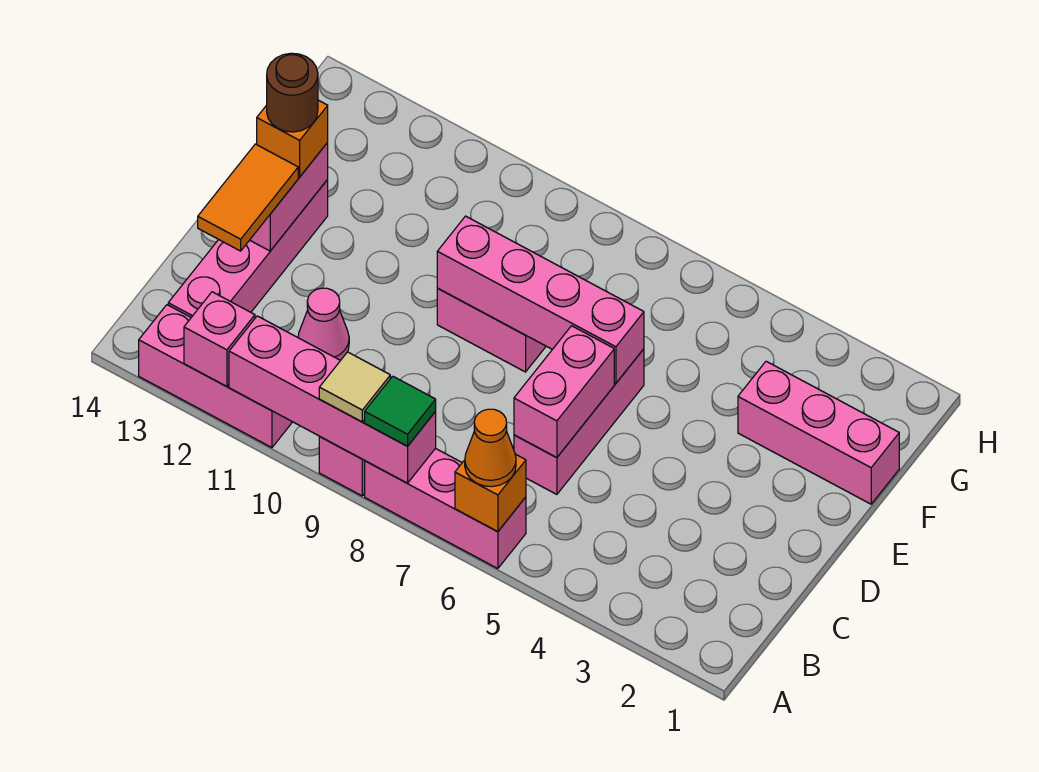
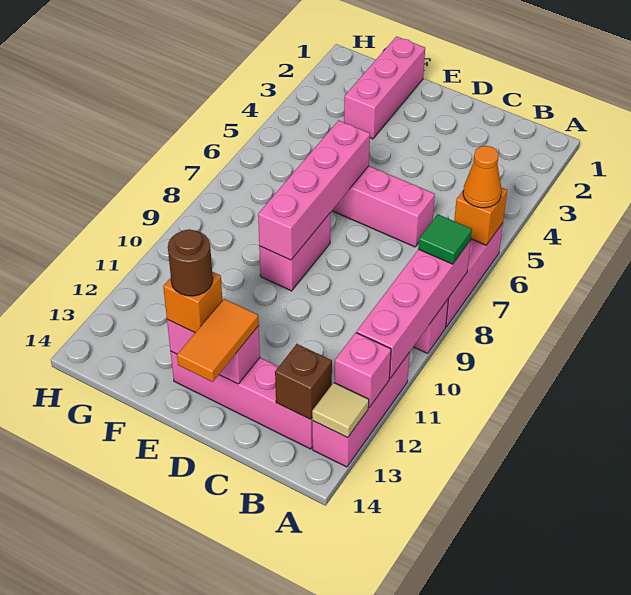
tan 1x1 tile [319,352,390,422] -> tan 1x1 tile moved to [312,383,369,438]
none -> brown 1x1 brick [275,344,332,419]
pink 1x2 brick [514,326,614,458] -> none
pink 1x1 cone [298,288,349,360] -> none
orange 1x2 tile [198,144,298,251] -> orange 1x2 tile turned to [177,299,259,382]

